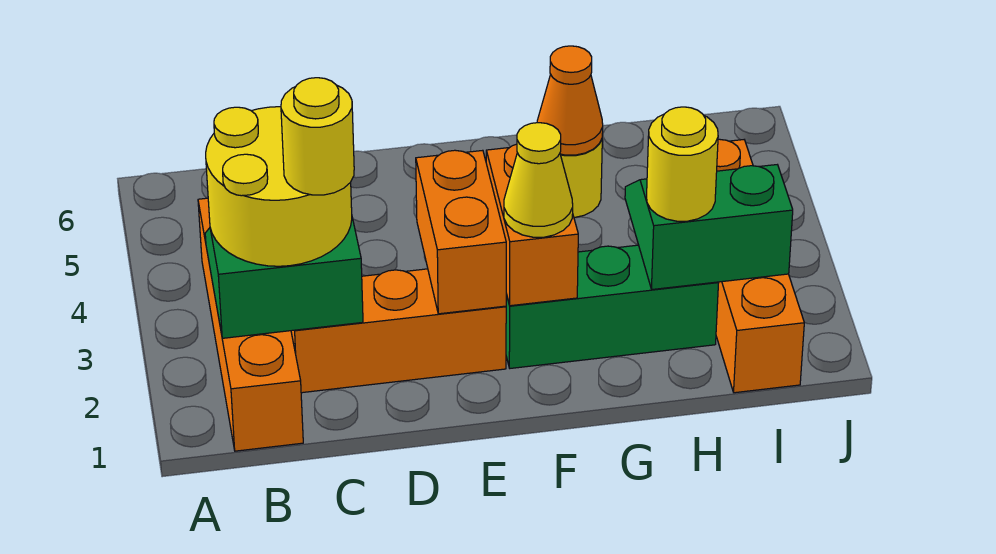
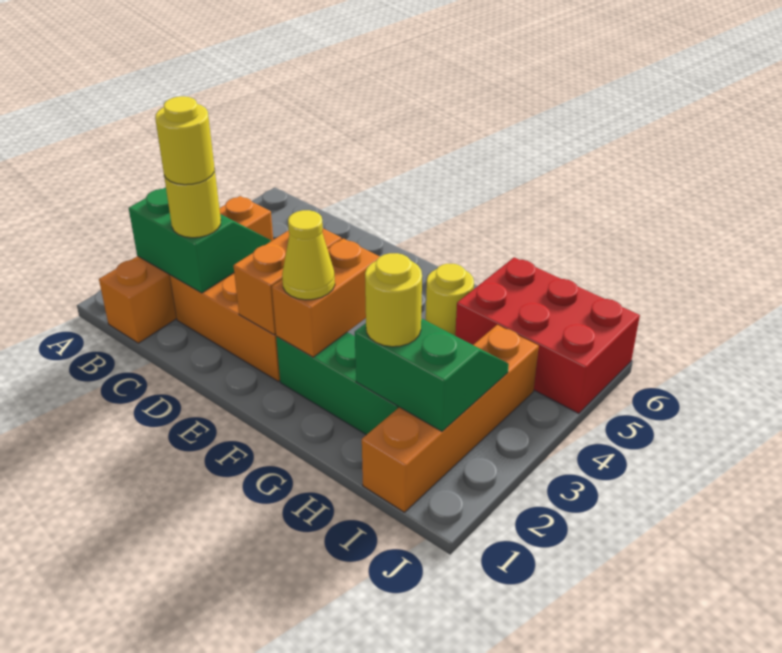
yellow 2x2 round brick [206,107,352,266] -> yellow 1x1 round brick [164,169,221,238]
orange 1x1 cone [537,46,603,155] -> none
none -> red 2x3 brick [455,257,640,414]

